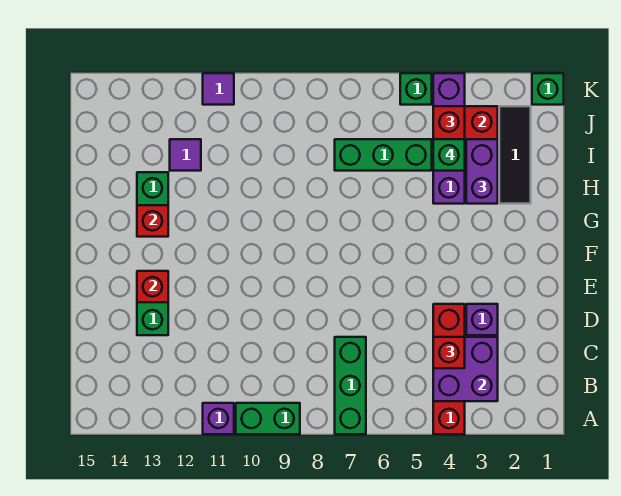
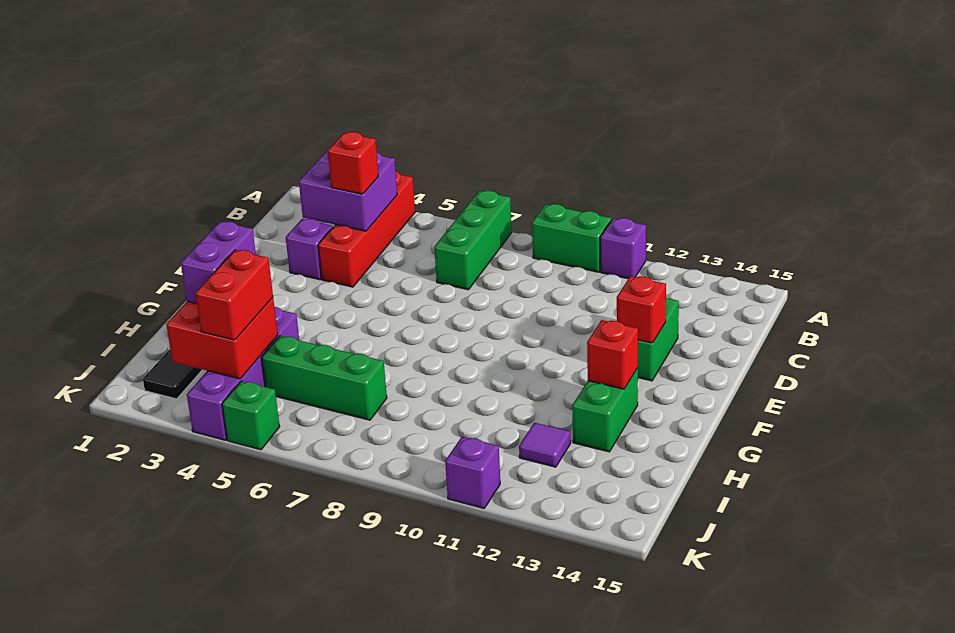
green 1x1 brick [433,139,465,171] -> none
green 1x1 brick [532,73,564,105] -> none
purple 1x1 tile [203,73,234,105] -> purple 1x1 brick [445,437,500,508]

